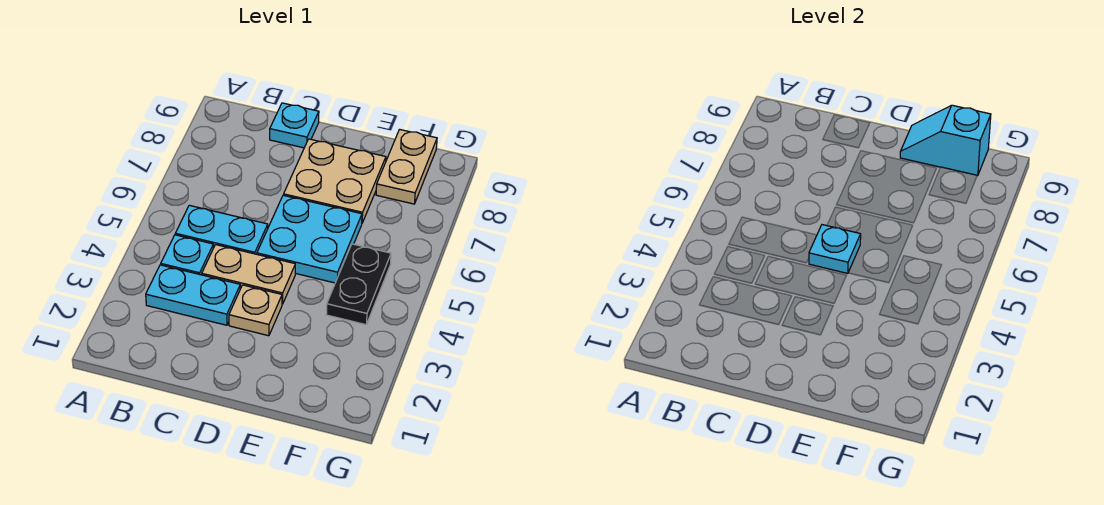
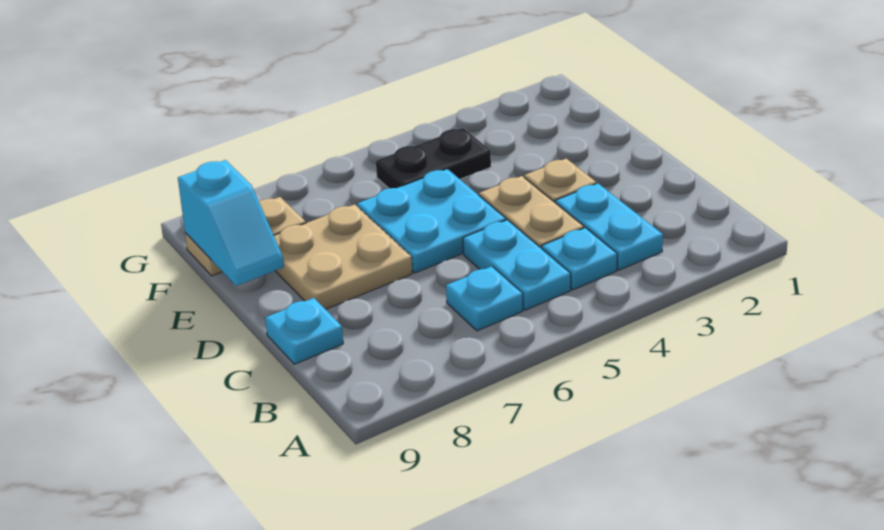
cyan 1x1 plate [809,225,861,273] -> cyan 1x1 plate moved to [446,266,523,331]

